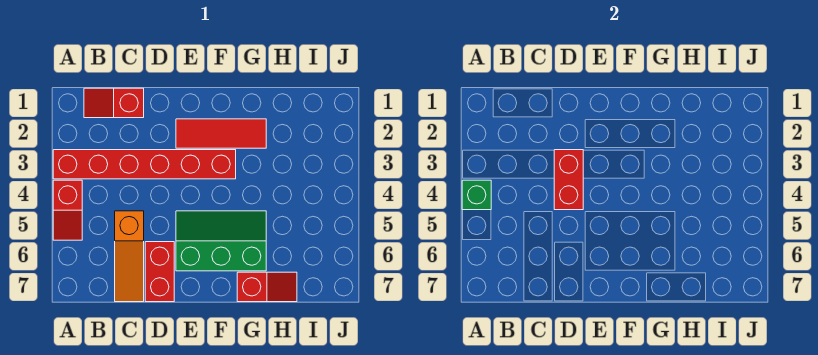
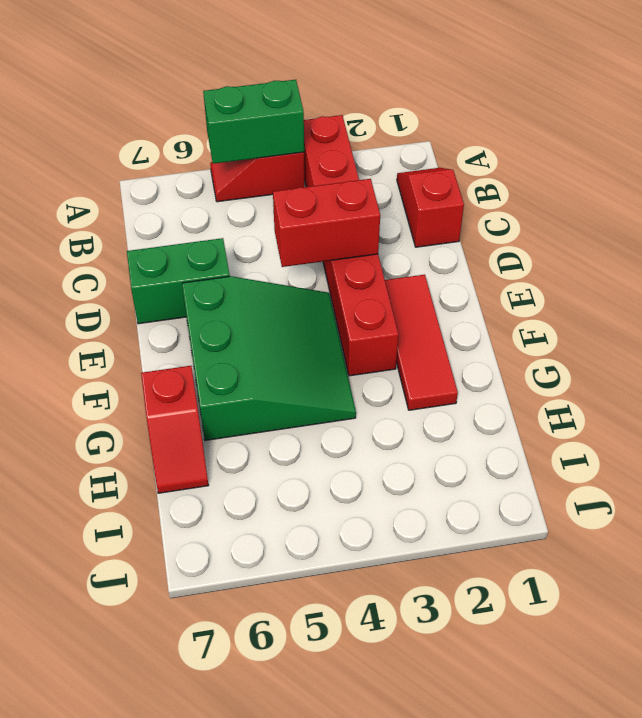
green 1x1 brick [462,180,491,210] -> green 1x2 brick [203,80,304,164]
orange 1x3 slope [115,211,144,302] -> none
red 1x2 brick [145,242,174,302] -> green 1x2 brick [127,238,230,324]
green 2x3 slope [176,211,266,271] -> green 3x3 slope [182,276,356,440]

